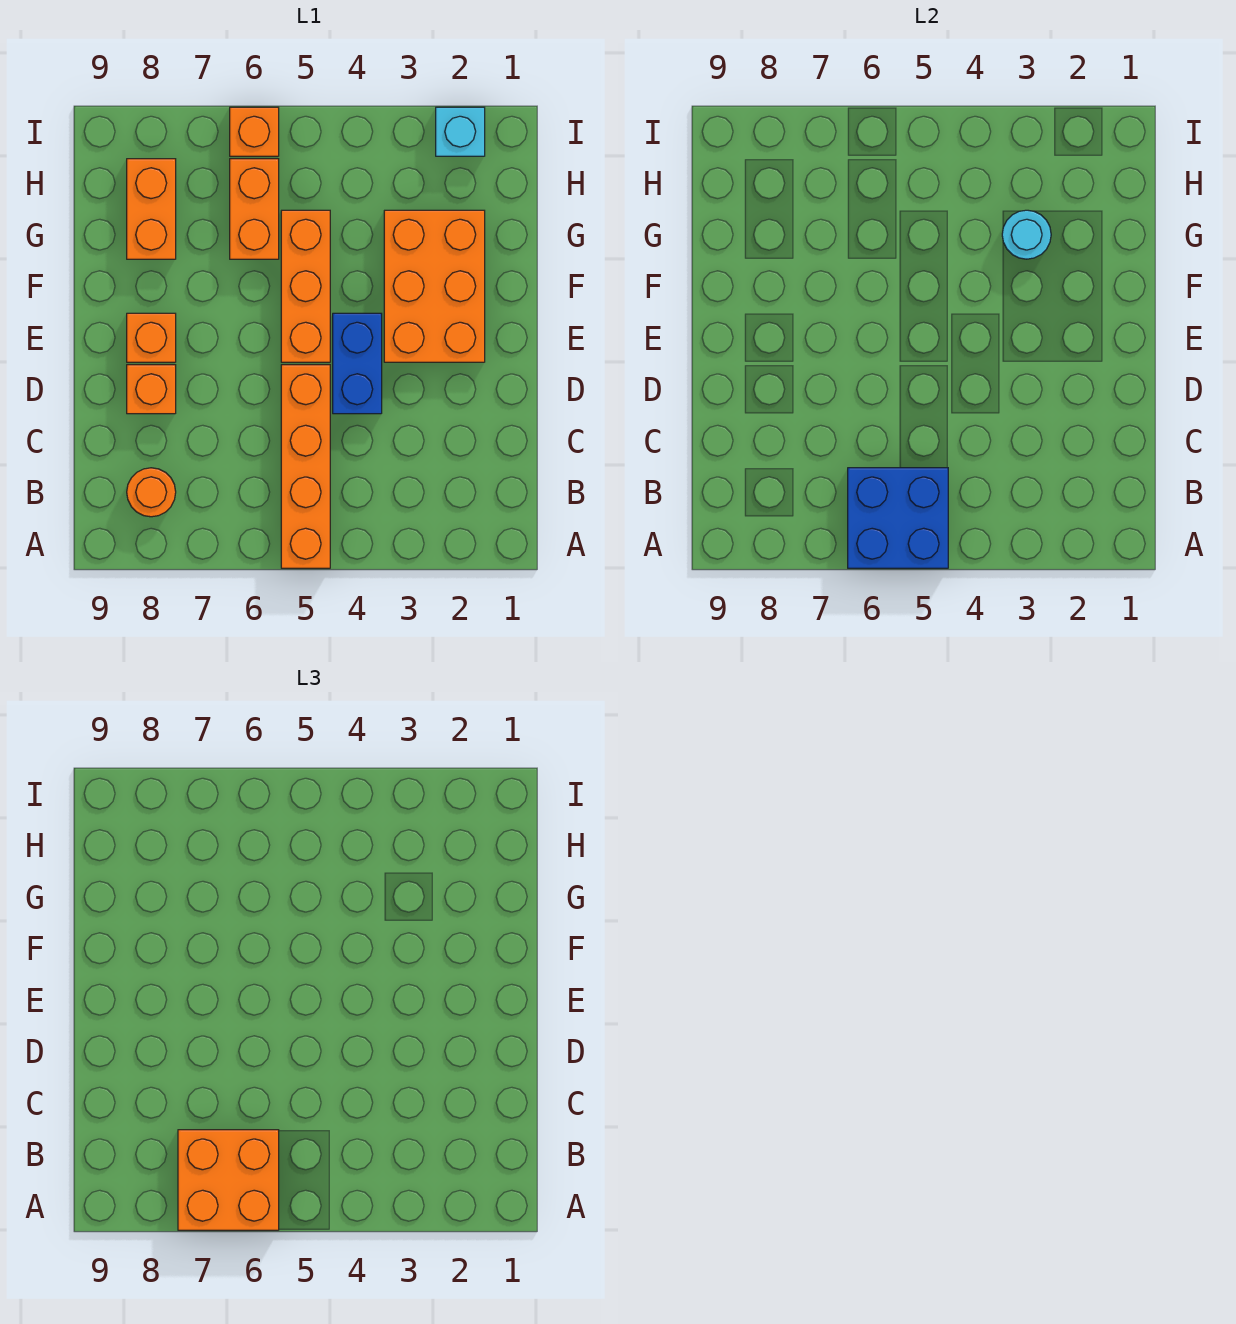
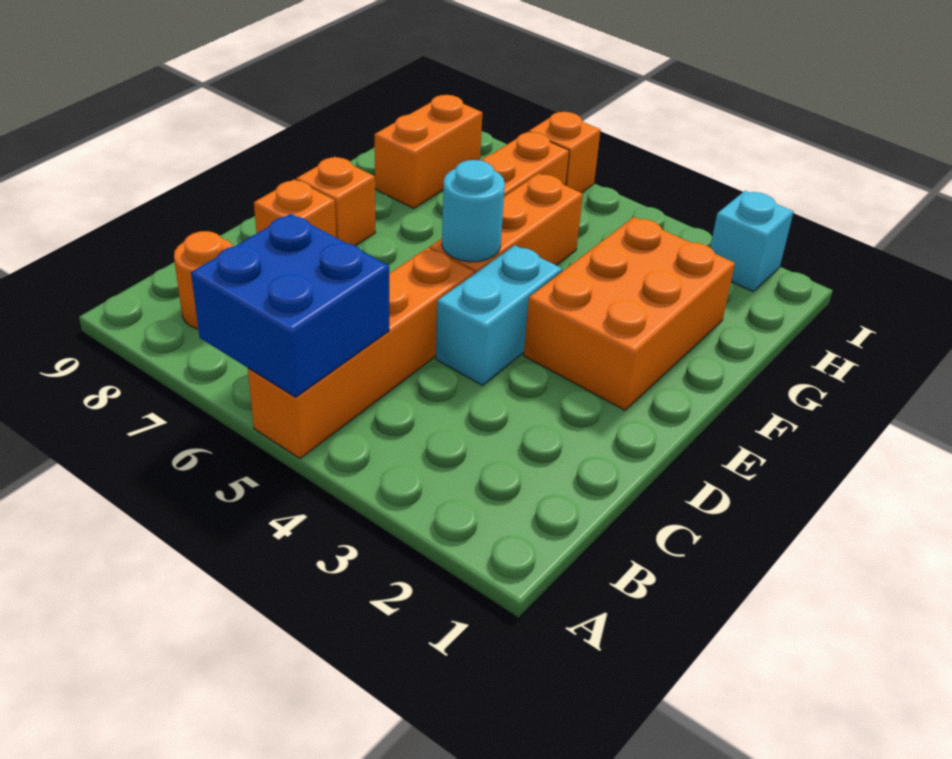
orange 2x2 brick [178,1130,279,1230] -> none
blue 1x2 brick [333,313,382,414] -> cyan 1x2 brick [436,245,562,385]
cyan 1x1 round brick [1002,210,1051,259] -> cyan 1x1 round brick moved to [442,160,505,262]

